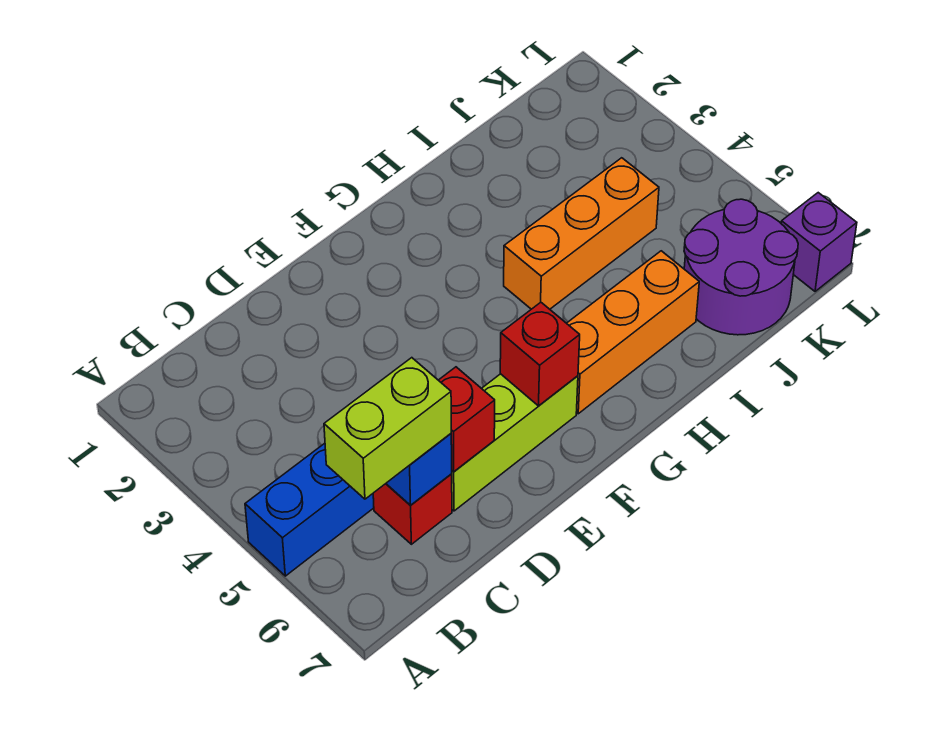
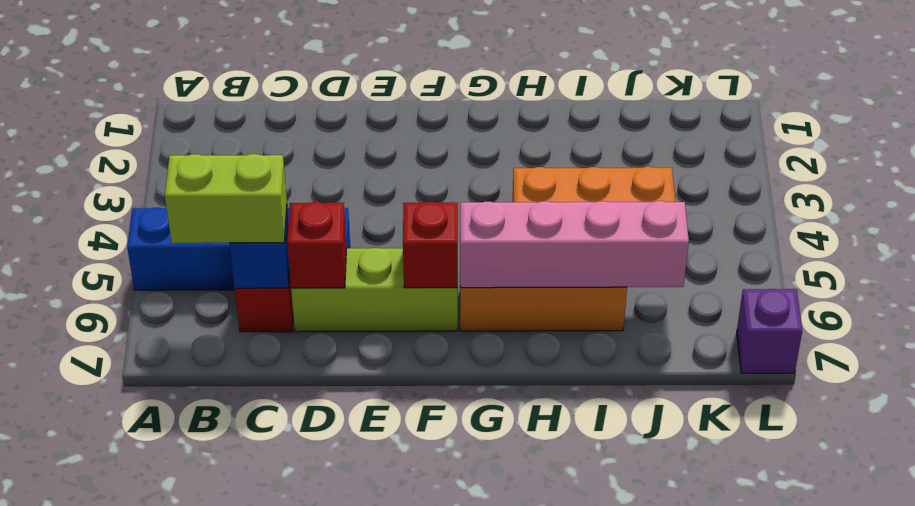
none -> pink 1x4 brick [460,201,689,288]
purple 2x2 round brick [684,199,798,335] -> none

